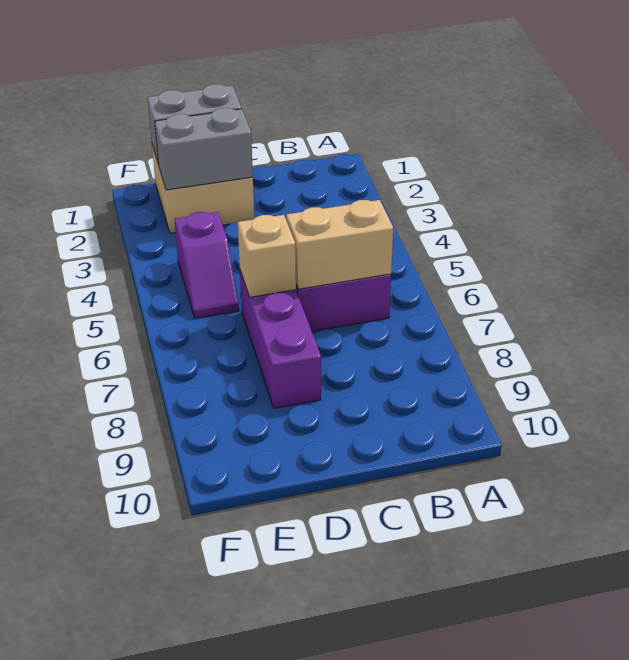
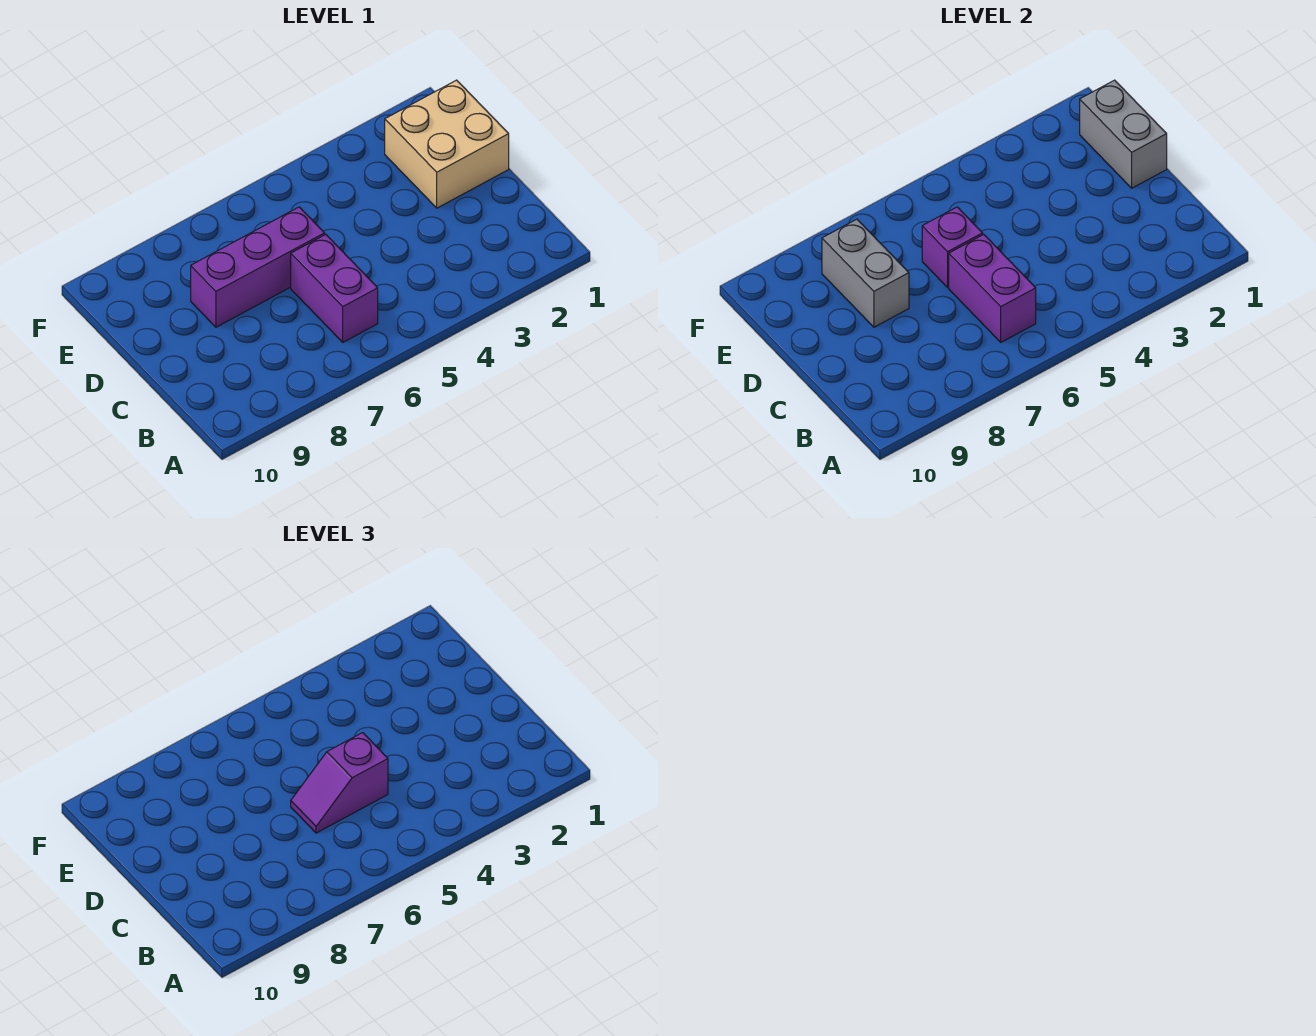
tan 1x2 brick [286,200,393,289] -> purple 1x2 brick [949,234,1036,342]
grey 1x2 brick [155,108,253,190] -> grey 1x2 brick moved to [822,219,909,327]
tan 1x1 brick [238,215,296,297] -> purple 1x1 brick [922,207,983,287]
purple 1x2 slope [175,212,239,318] -> purple 1x2 slope moved to [291,733,388,833]

